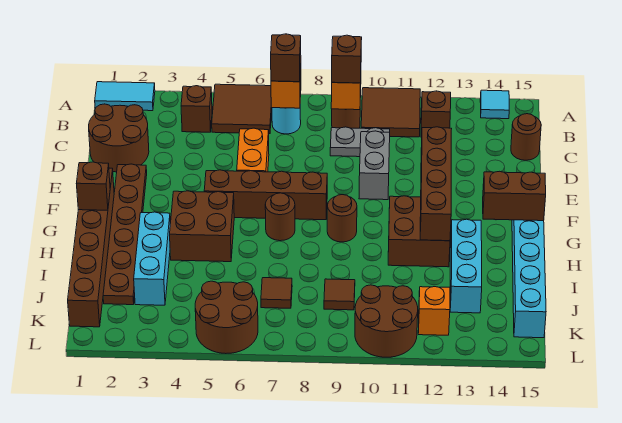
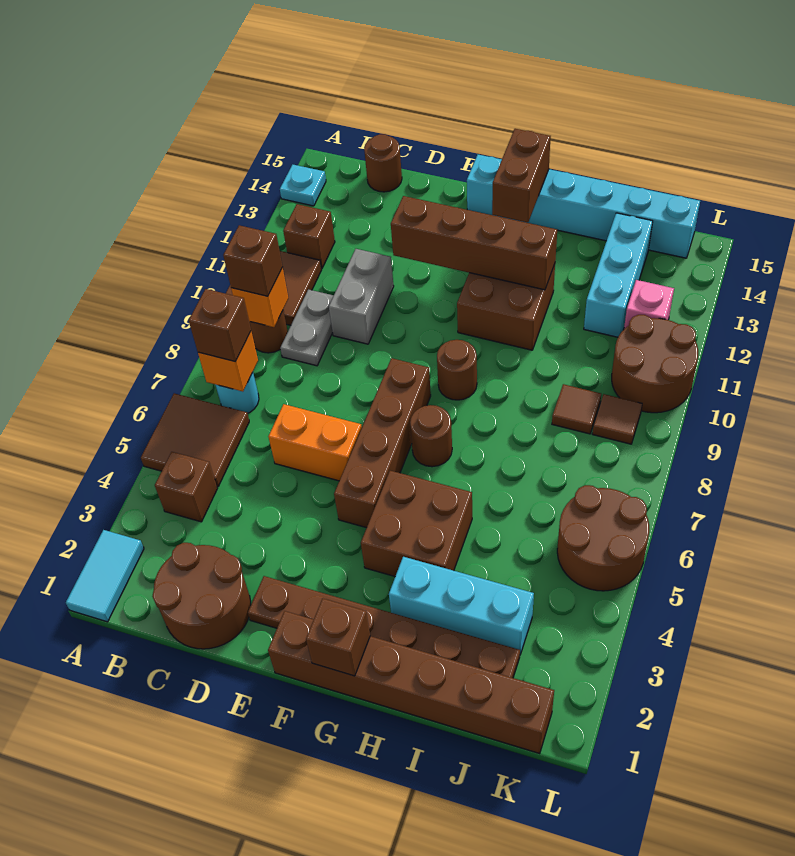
cyan 1x1 tile [480,90,509,119] -> cyan 1x1 plate [280,165,326,206]
grey 1x2 brick [359,131,390,200] -> grey 1x2 brick turned to [329,249,394,344]
cyan 1x3 brick [450,219,482,313] -> cyan 1x3 brick turned to [584,213,653,337]
brown 1x1 tile [261,278,292,308] -> brown 1x1 tile moved to [593,394,642,444]
orange 1x1 brick [418,287,450,335] -> pink 1x1 brick [624,280,674,329]

